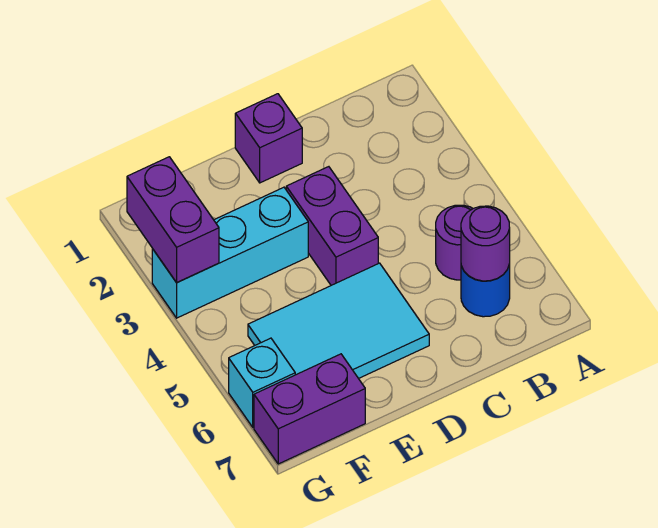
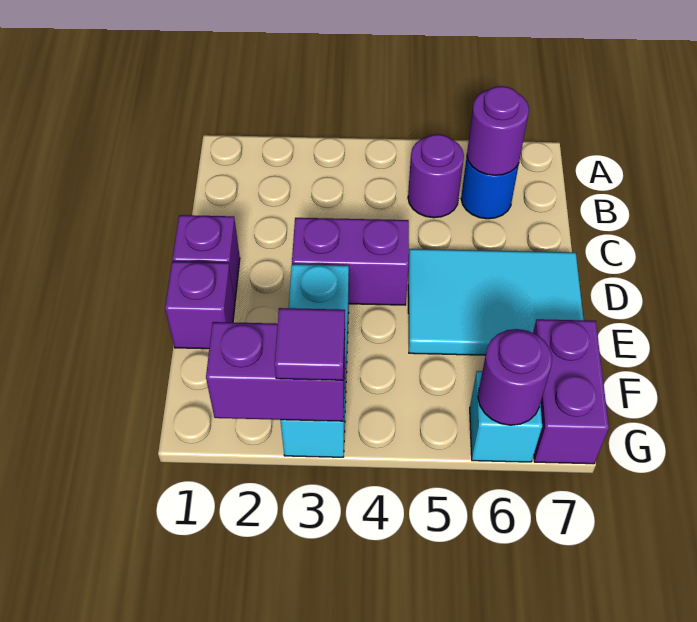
cyan 2x3 tile [248,263,429,378] -> cyan 2x3 tile turned to [408,249,584,355]
none -> purple 1x1 brick [165,261,235,349]
none -> purple 1x1 tile [275,308,345,380]
none -> purple 1x1 round brick [478,329,552,425]

